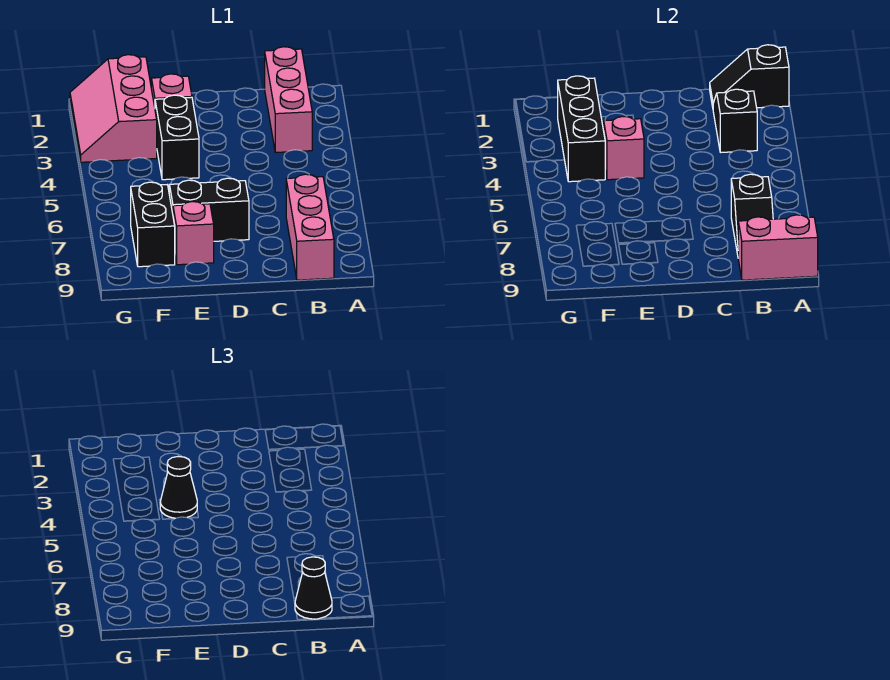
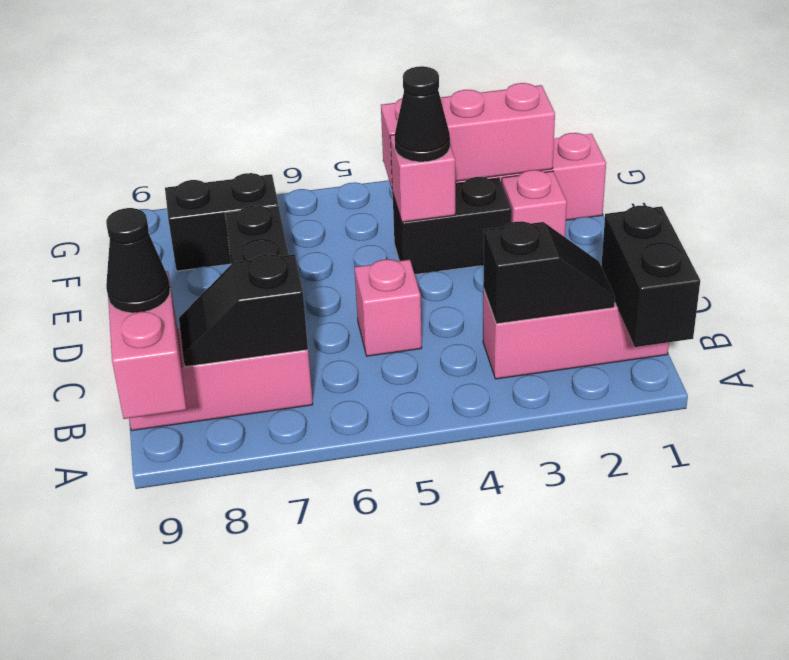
black 1x2 slope [710,45,789,108] -> black 1x2 brick [601,206,700,347]
pink 1x1 brick [173,202,214,265] -> pink 1x1 brick moved to [354,259,422,356]
black 1x3 brick [558,76,605,182] -> pink 1x3 brick [381,83,555,188]

